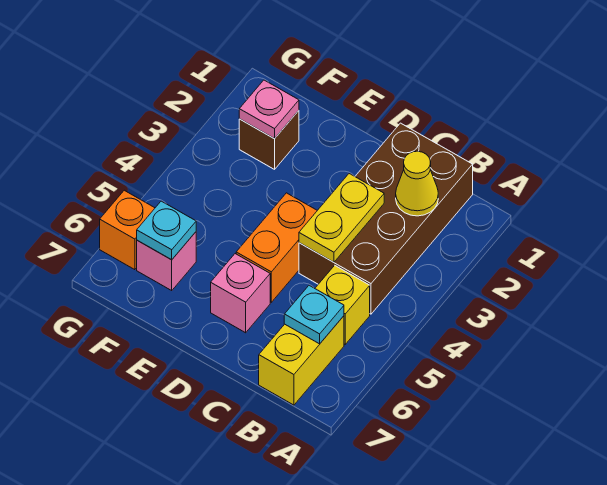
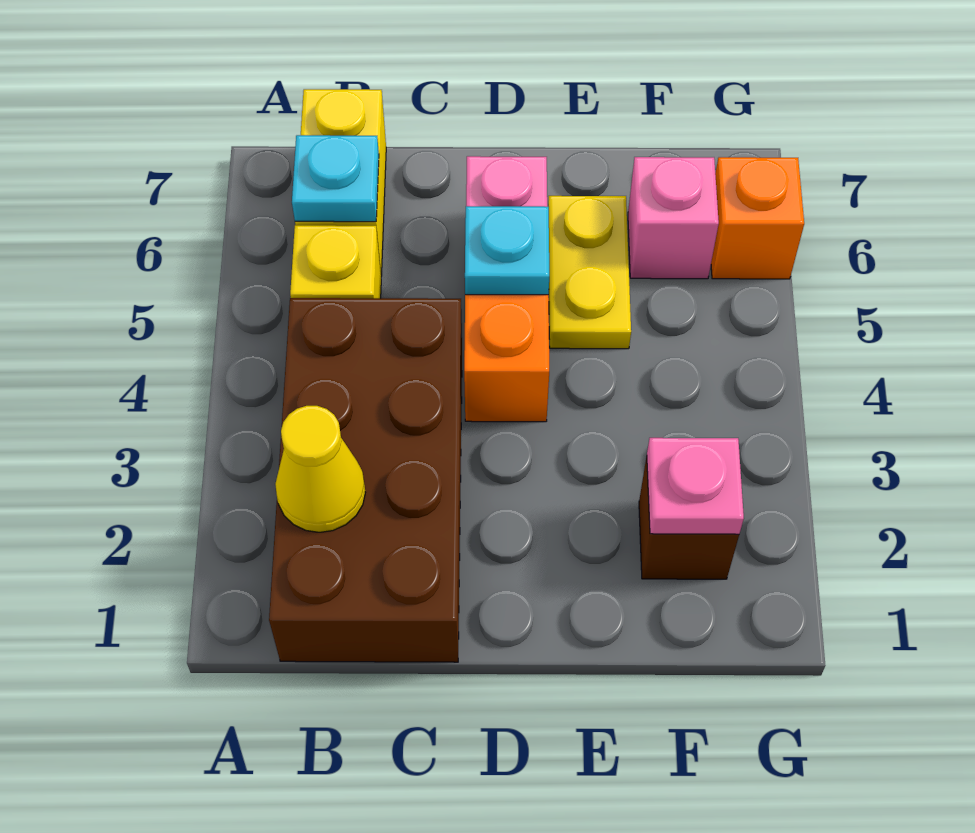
yellow 1x2 plate [299,174,384,262] -> yellow 1x2 plate moved to [548,196,631,349]
cyan 1x1 plate [137,201,196,260] -> cyan 1x1 plate moved to [465,206,549,295]

